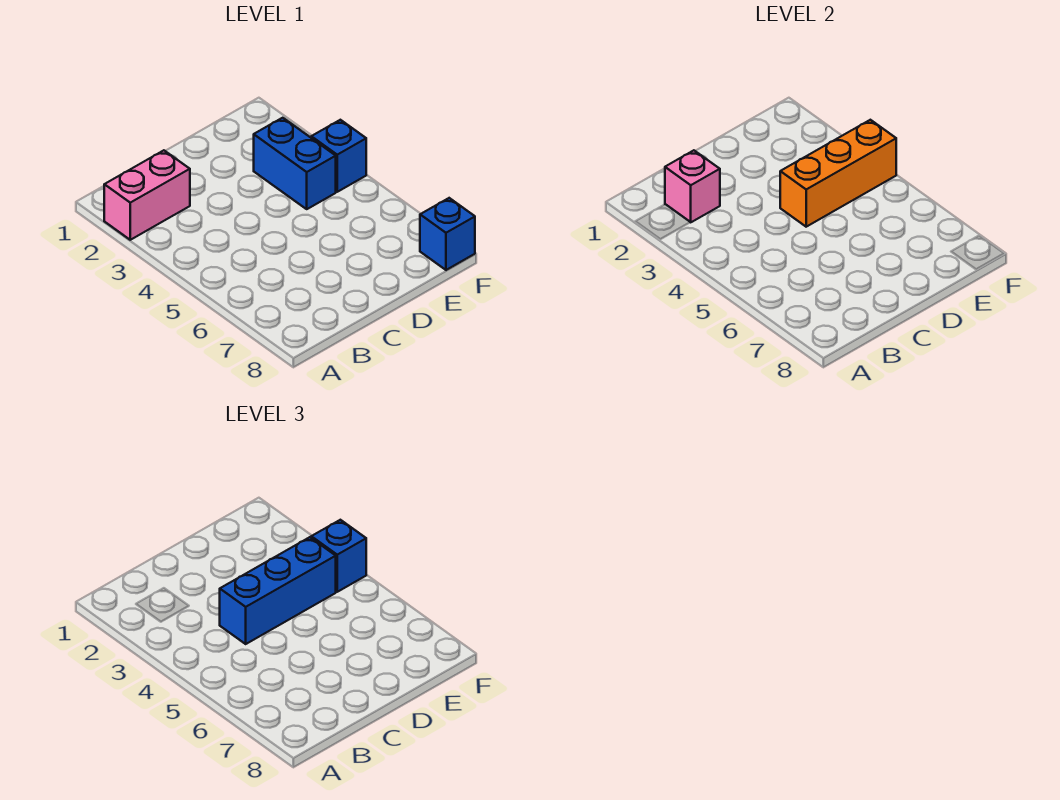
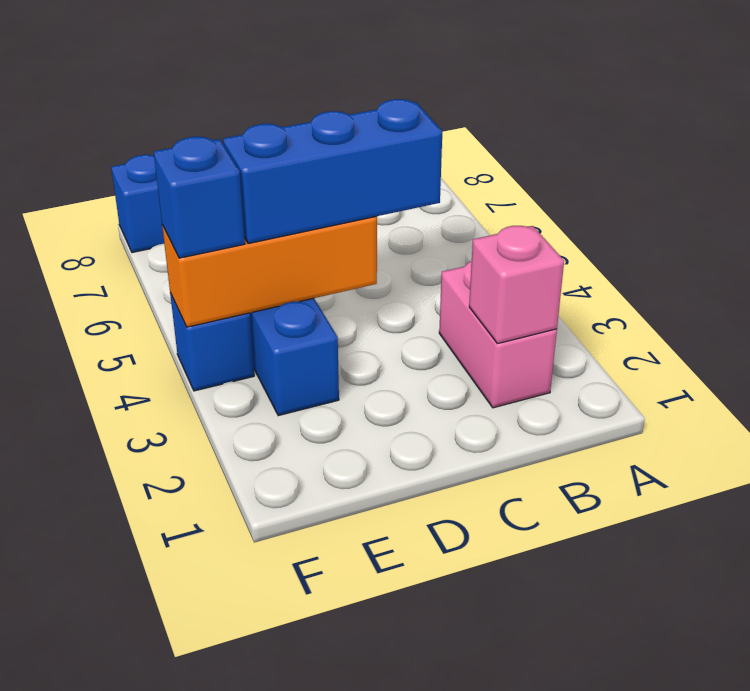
pink 1x2 brick [104,150,190,240] -> pink 1x2 brick turned to [439,261,557,408]

